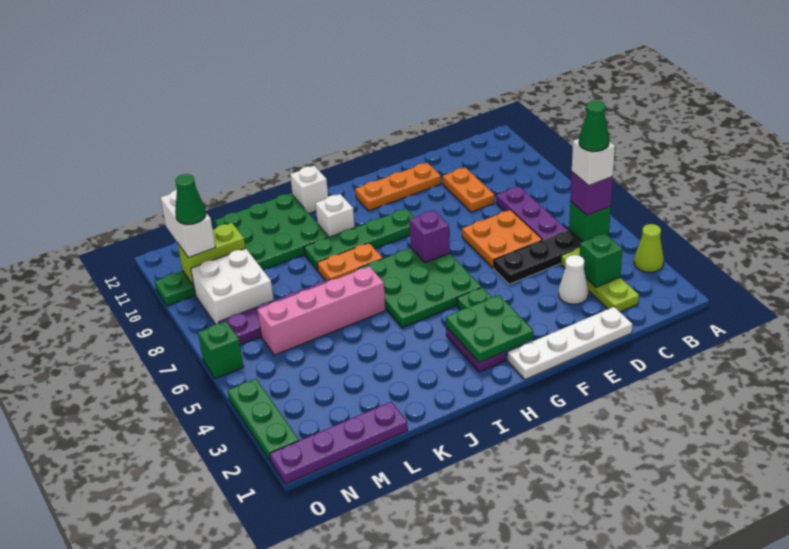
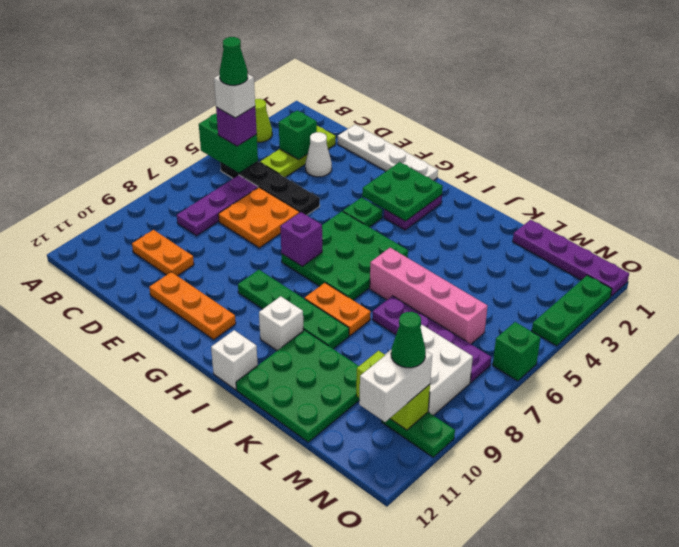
green 1x1 brick [569,201,611,242] -> green 1x2 brick [199,114,258,173]
orange 1x2 plate [443,167,494,212] -> orange 1x2 plate turned to [132,230,194,276]

